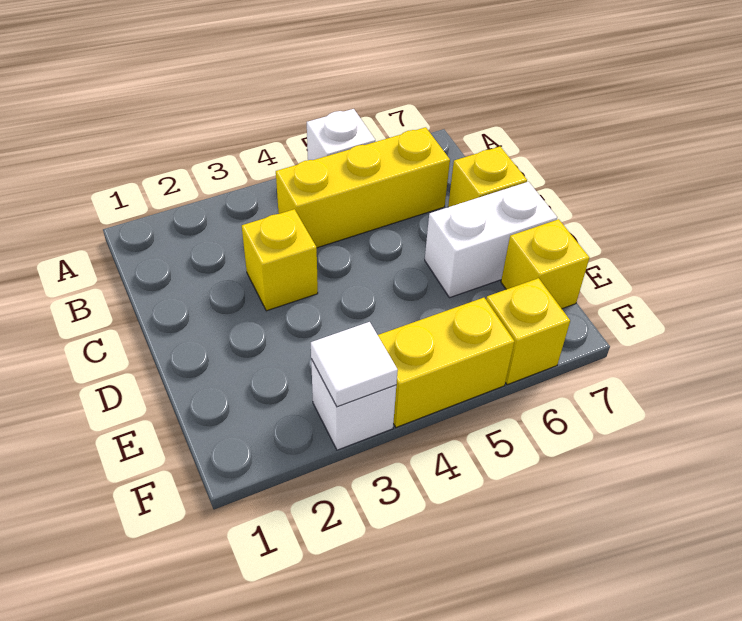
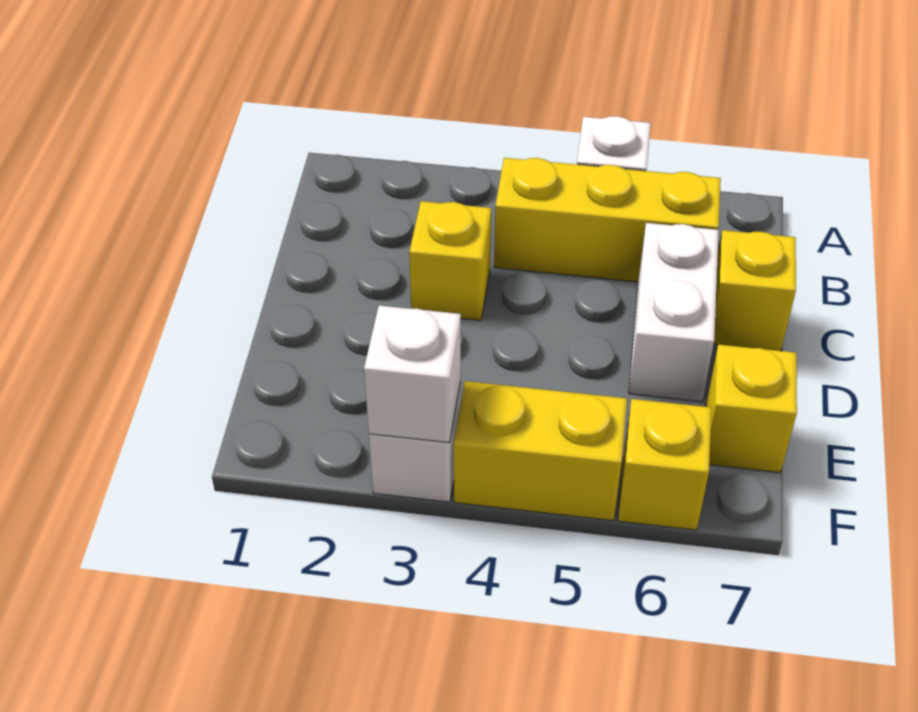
white 1x2 brick [425,182,557,298] -> white 1x2 brick turned to [629,223,719,402]
white 1x1 tile [311,322,398,407] -> white 1x1 brick [364,305,461,443]

